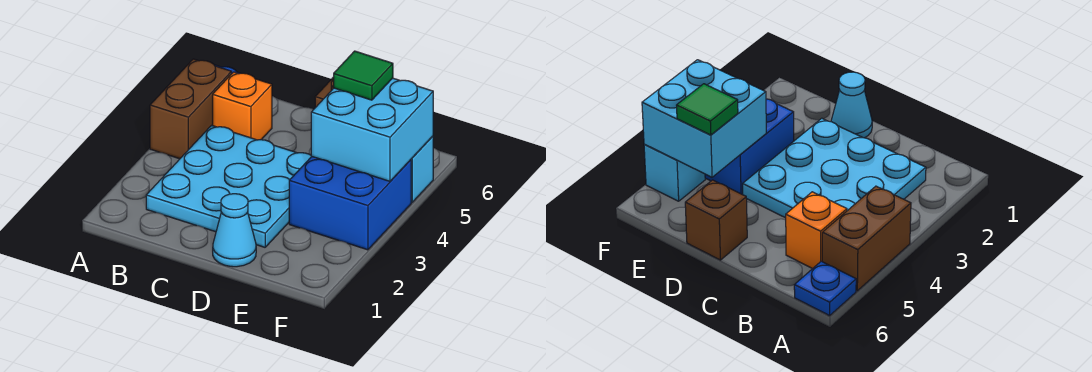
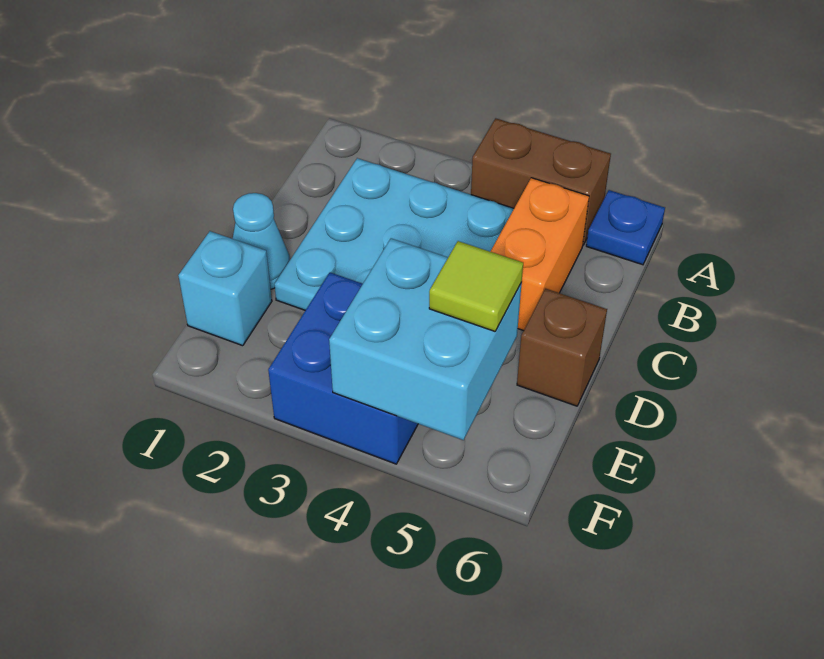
orange 1x1 brick [213,72,272,140] -> orange 1x2 brick [490,178,589,331]
green 1x1 tile [334,51,393,100] -> lime 1x1 tile [429,241,523,331]
cyan 1x1 brick [411,136,433,202] -> cyan 1x1 brick moved to [178,231,272,346]

